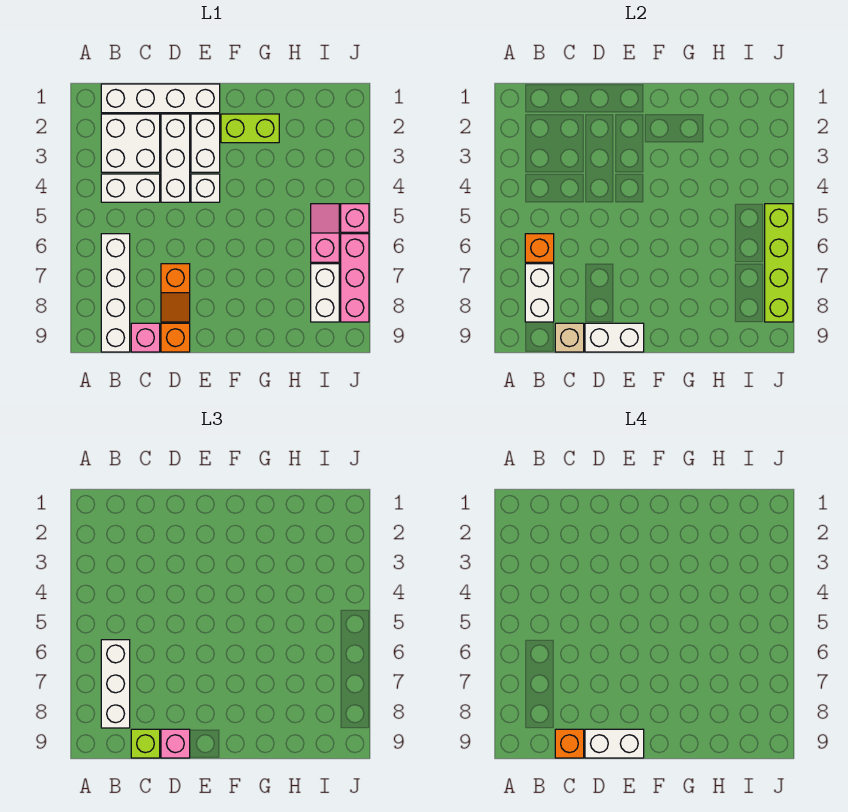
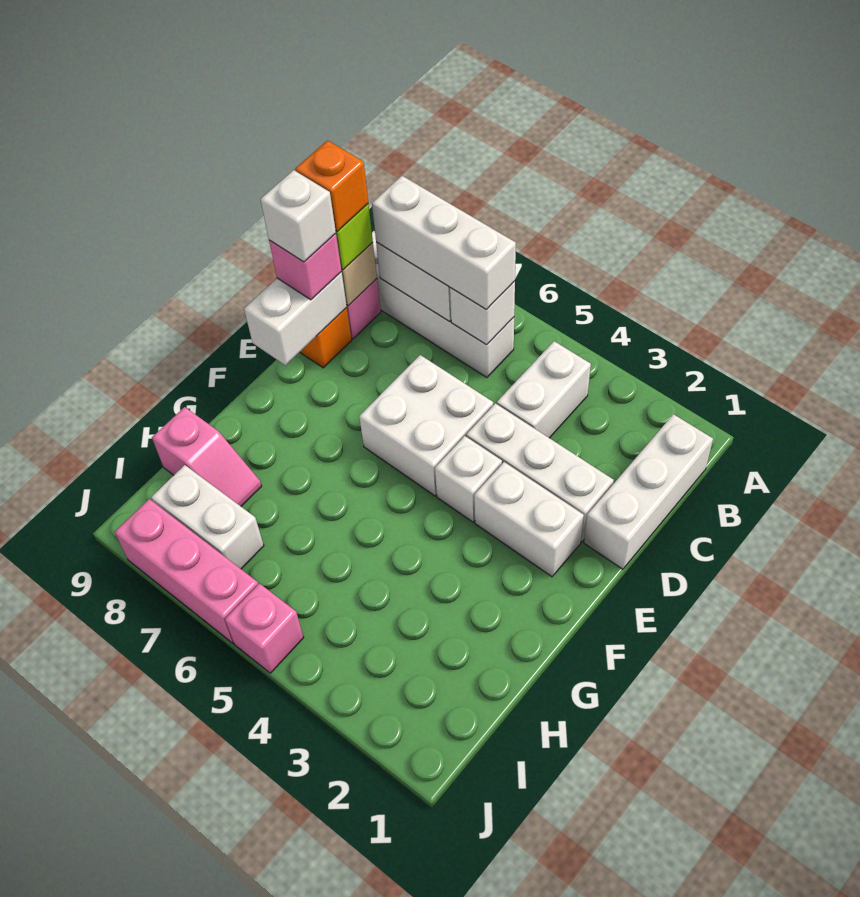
white 1x4 brick [101,84,220,113] -> white 1x3 brick [584,414,713,569]
white 2x2 brick [101,114,160,172] -> white 2x2 brick moved to [359,355,493,496]
orange 1x1 brick [525,234,554,262] -> white 1x1 brick [450,281,515,345]
orange 1x2 slope [161,264,190,322] -> none
white 1x2 brick [585,729,644,758] -> white 1x1 brick [260,170,336,262]
lime 1x2 brick [221,114,279,143] -> none
pink 1x2 slope [311,204,339,262] -> pink 1x2 slope moved to [152,407,262,506]
lime 1x4 brick [765,204,793,322] -> none

